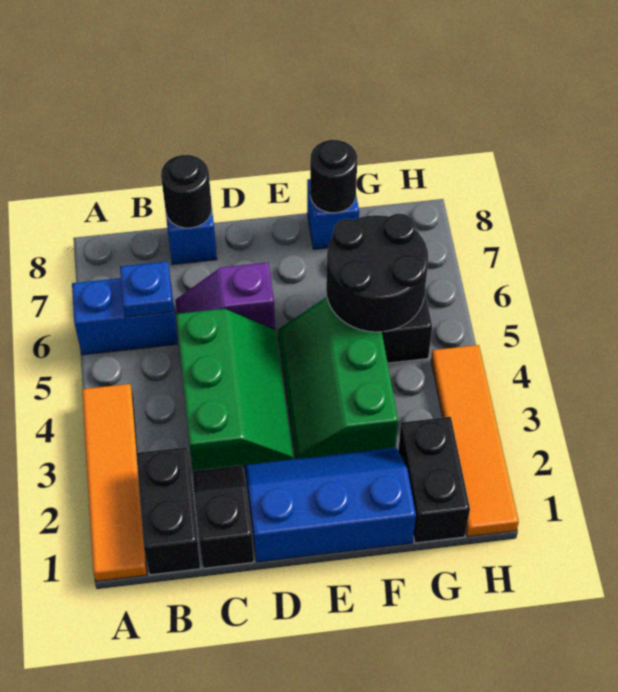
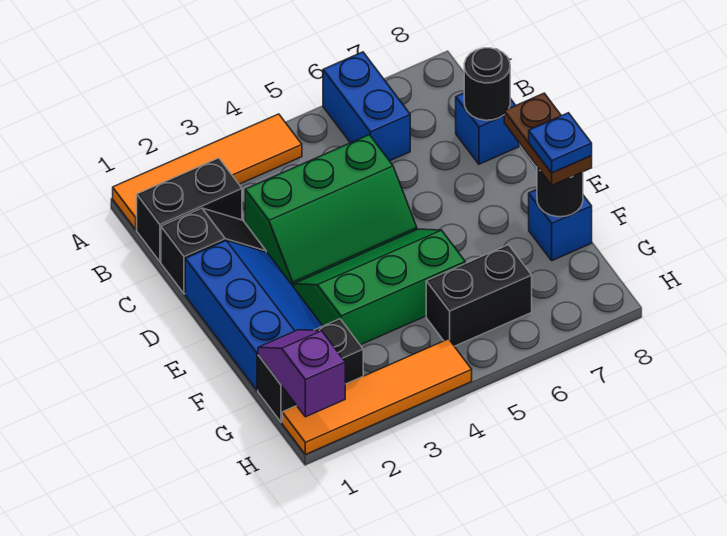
blue 1x1 plate [120,261,173,317] -> blue 1x1 plate moved to [529,113,592,173]
purple 1x2 slope [175,262,275,329] -> purple 1x2 slope moved to [258,330,345,417]
none -> brown 1x2 plate [504,93,592,185]
black 2x2 round brick [326,214,428,332] -> none

